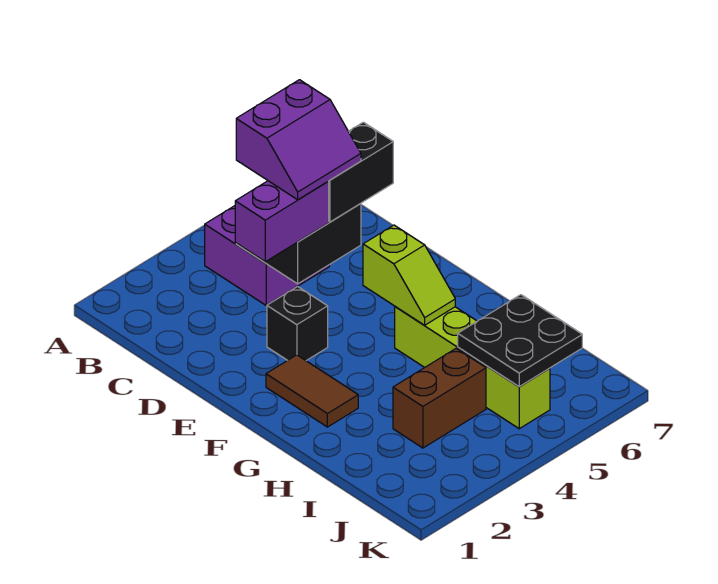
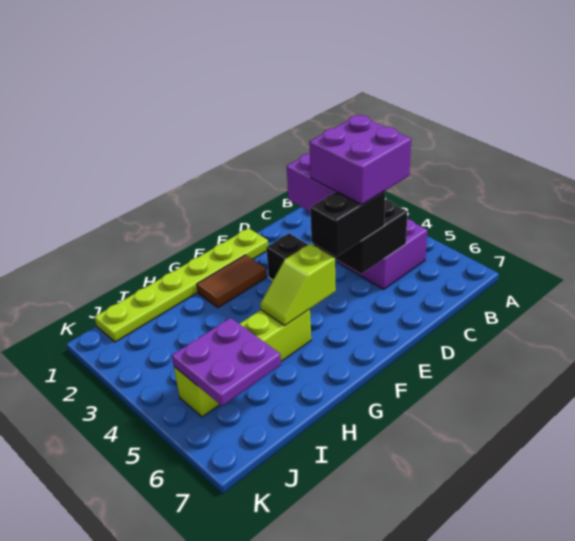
purple 2x2 slope [236,80,361,200] -> purple 2x2 brick [309,115,411,205]
black 1x2 brick [328,122,393,222] -> black 1x2 brick turned to [310,191,385,257]
none -> lime 1x6 plate [95,228,268,342]
brown 1x2 brick [393,349,486,448] -> none
black 2x2 plate [458,295,582,386] -> purple 2x2 plate [172,318,281,406]

